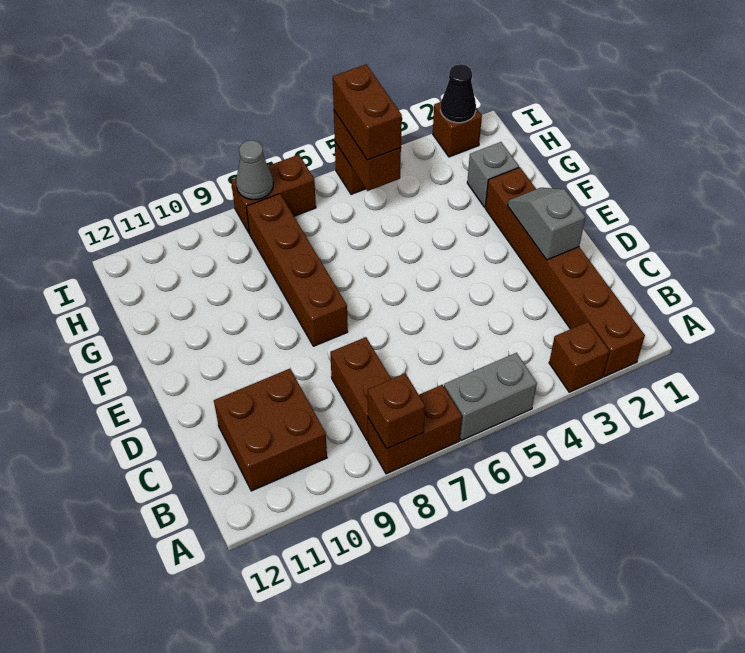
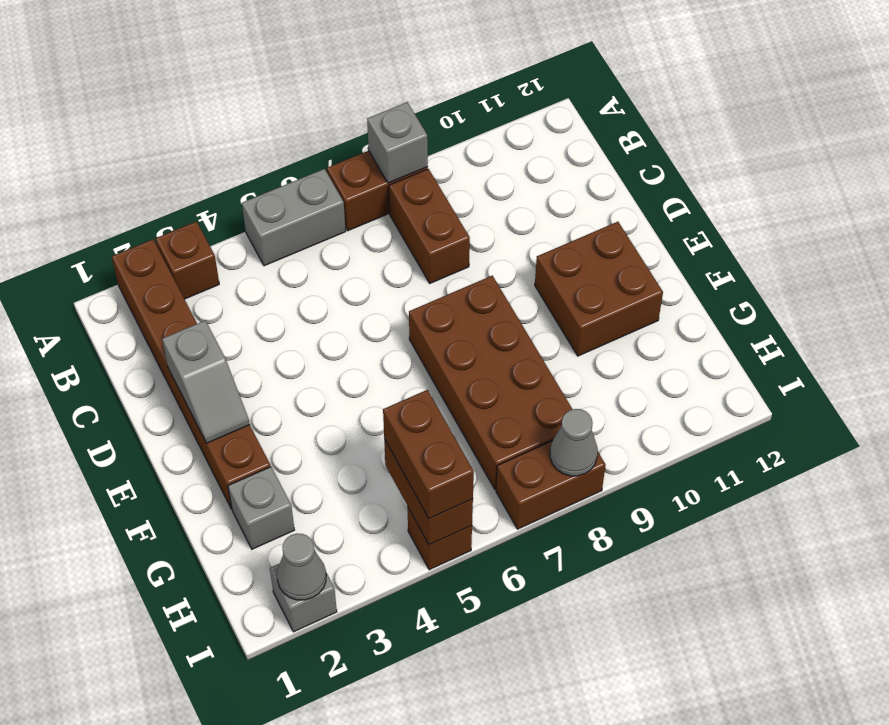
brown 1x1 brick [368,373,425,449] -> grey 1x1 brick [367,102,428,183]
brown 2x2 brick [214,369,327,491] -> brown 2x2 brick moved to [535,222,663,356]
brown 1x4 brick [246,194,348,346] -> brown 2x4 brick [409,276,573,489]
brown 1x1 brick [433,102,482,157] -> grey 1x1 brick [270,549,337,632]
black 1x1 cone [441,64,476,123] -> grey 1x1 cone [277,534,326,600]

